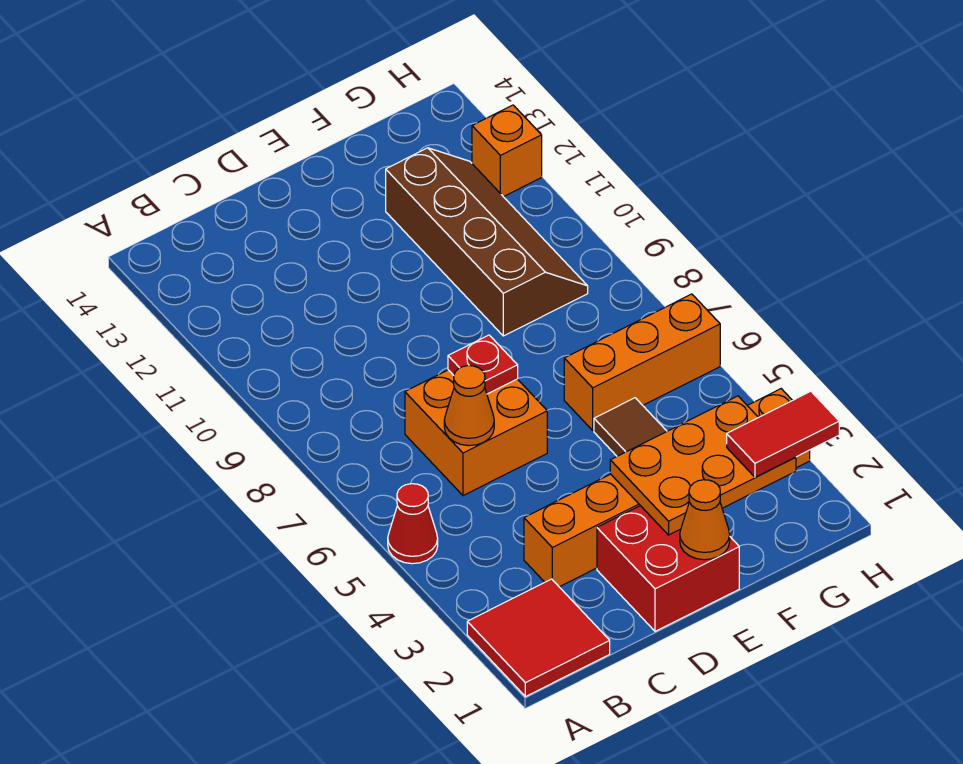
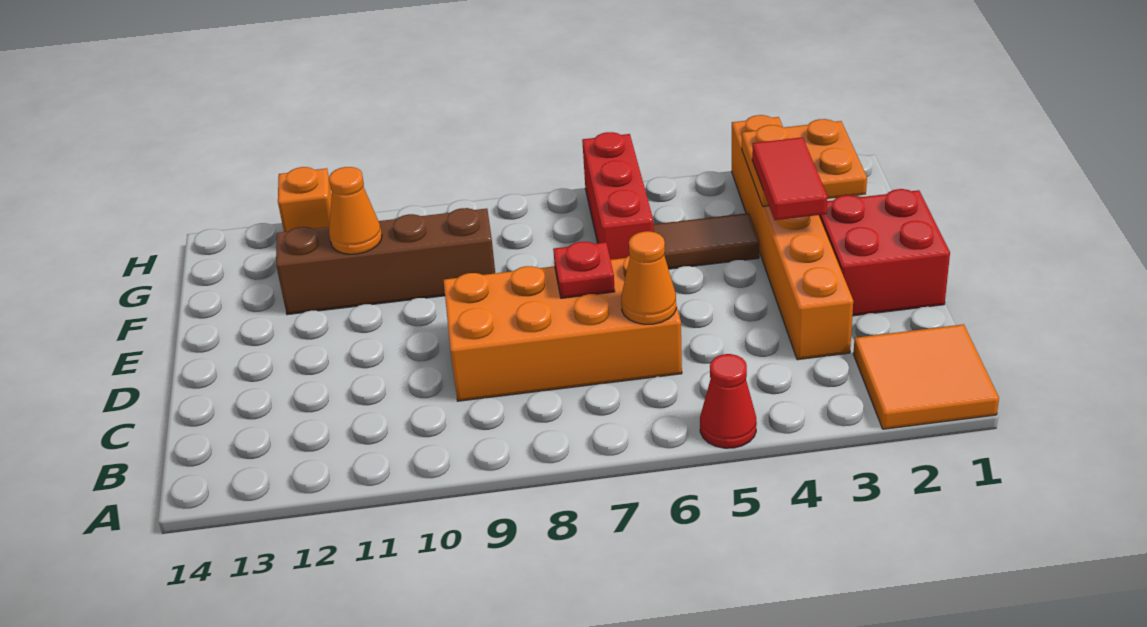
red 2x2 tile [467,579,610,697] -> orange 2x2 tile [853,324,999,429]
orange 2x2 brick [405,370,547,496] -> orange 2x4 brick [444,256,682,401]
orange 1x1 cone [680,480,730,560] -> orange 1x1 cone moved to [329,167,382,254]
orange 2x3 plate [610,396,796,535] -> orange 2x2 plate [742,119,867,206]
orange 1x3 brick [564,294,720,430] -> red 1x3 brick [582,132,654,260]
red 1x2 tile [727,391,839,477] -> red 1x2 tile moved to [752,137,828,220]

